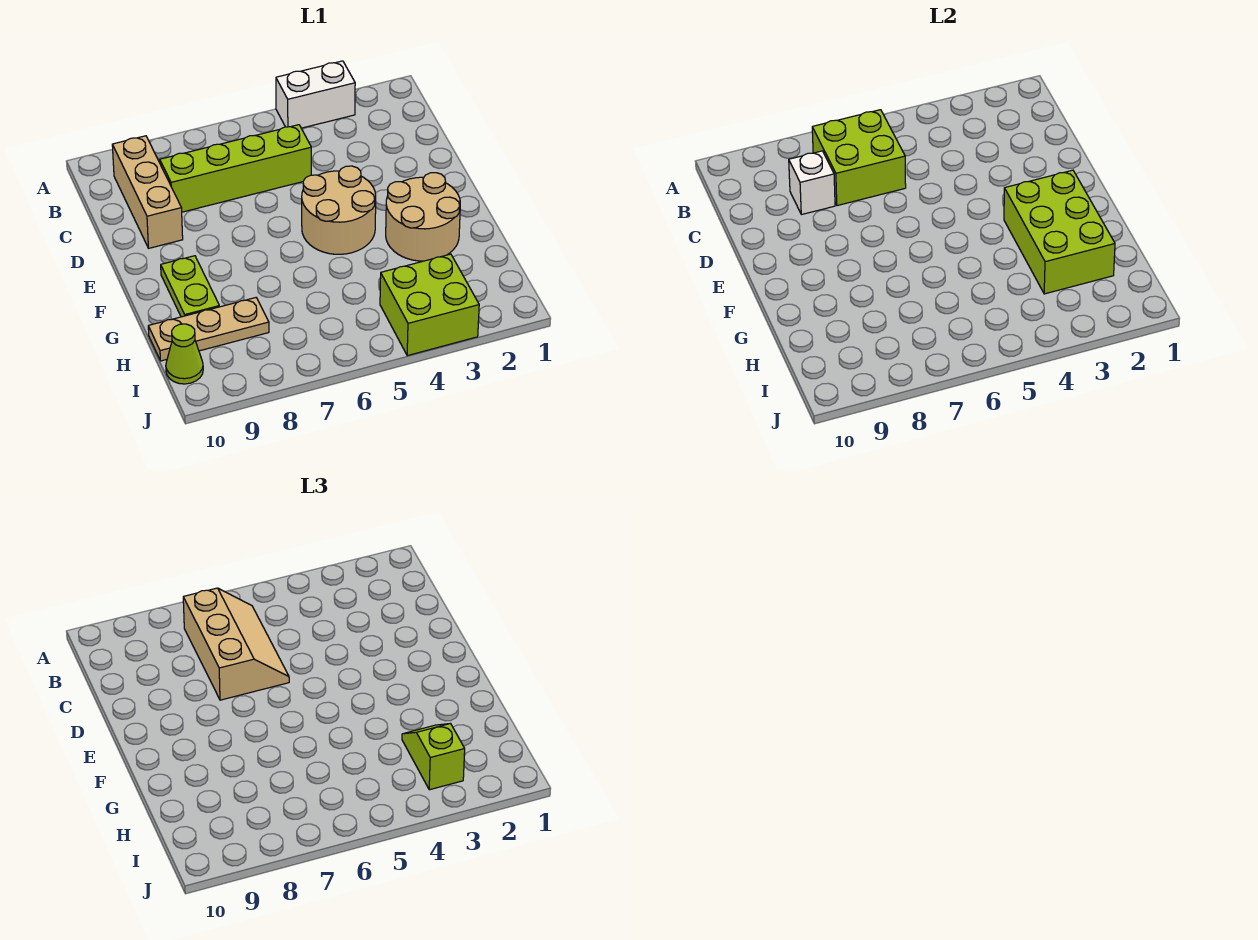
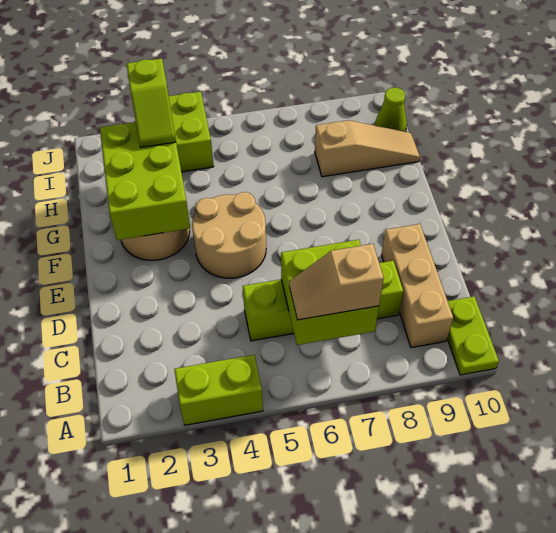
white 1x2 brick [276,61,355,128] -> lime 1x2 brick [174,355,263,425]
tan 2x3 slope [183,588,289,700] -> tan 1x2 slope [289,244,384,320]
white 1x1 brick [789,151,835,215] -> none
lime 1x2 plate [161,256,219,317] -> lime 1x2 plate moved to [447,296,499,375]
tan 1x3 plate [148,298,269,361] -> tan 1x3 slope [315,120,420,177]

